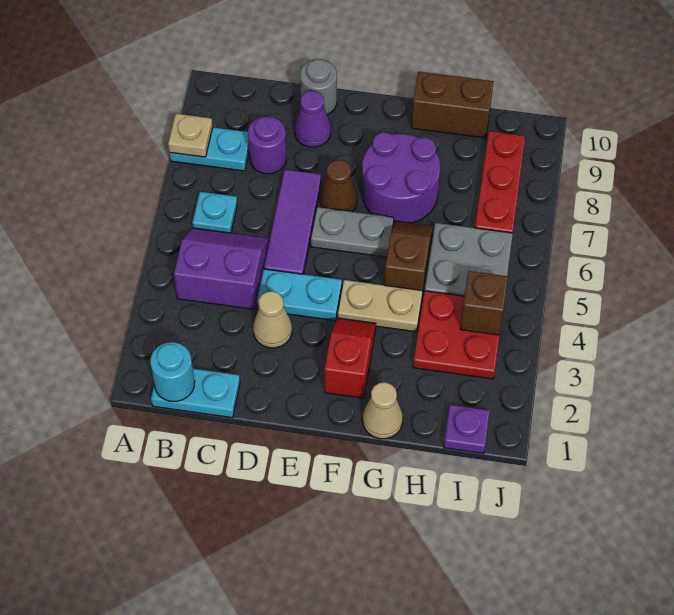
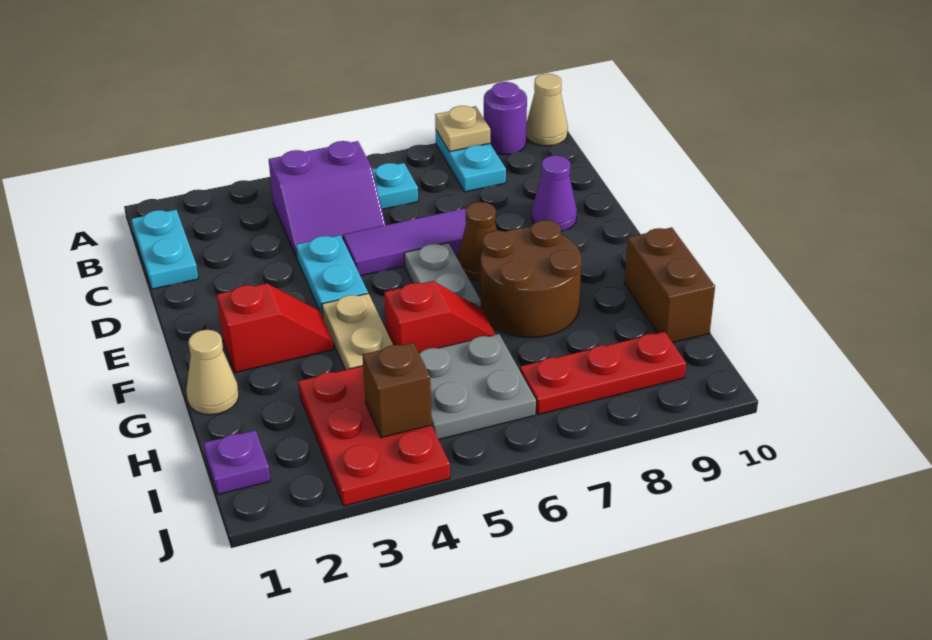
cyan 1x1 round brick [150,342,195,401] -> none
purple 2x2 slope [174,228,269,310] -> purple 2x2 slope turned to [269,141,386,258]
purple 1x1 round brick [248,117,286,174] -> purple 1x1 round brick moved to [484,82,527,155]
tan 1x1 cone [253,291,292,348] -> tan 1x1 cone moved to [526,74,568,146]
grey 1x1 round brick [300,59,337,114] -> none
purple 2x2 round brick [362,133,440,224] -> brown 2x2 round brick [481,220,581,338]
brown 1x2 slope [384,221,433,295] -> red 1x2 slope [384,281,496,352]
red 2x2 plate [413,291,500,379] -> red 2x3 plate [298,366,450,506]

